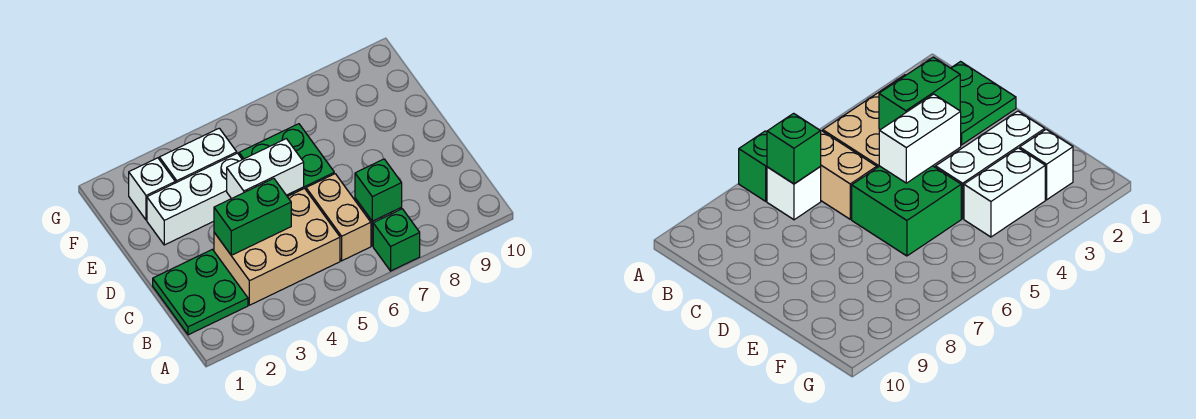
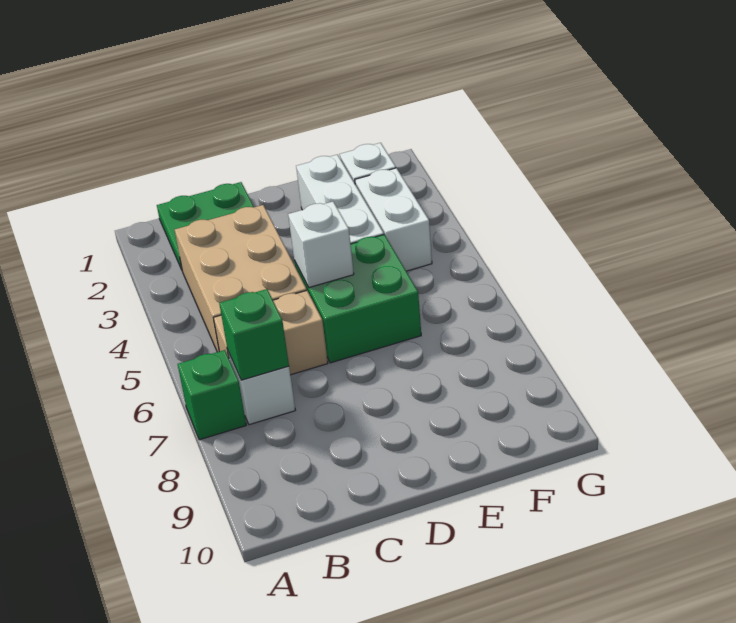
green 1x2 brick [214,178,291,255] -> none
white 1x2 brick [227,139,304,199] -> white 1x1 brick [288,202,354,288]

